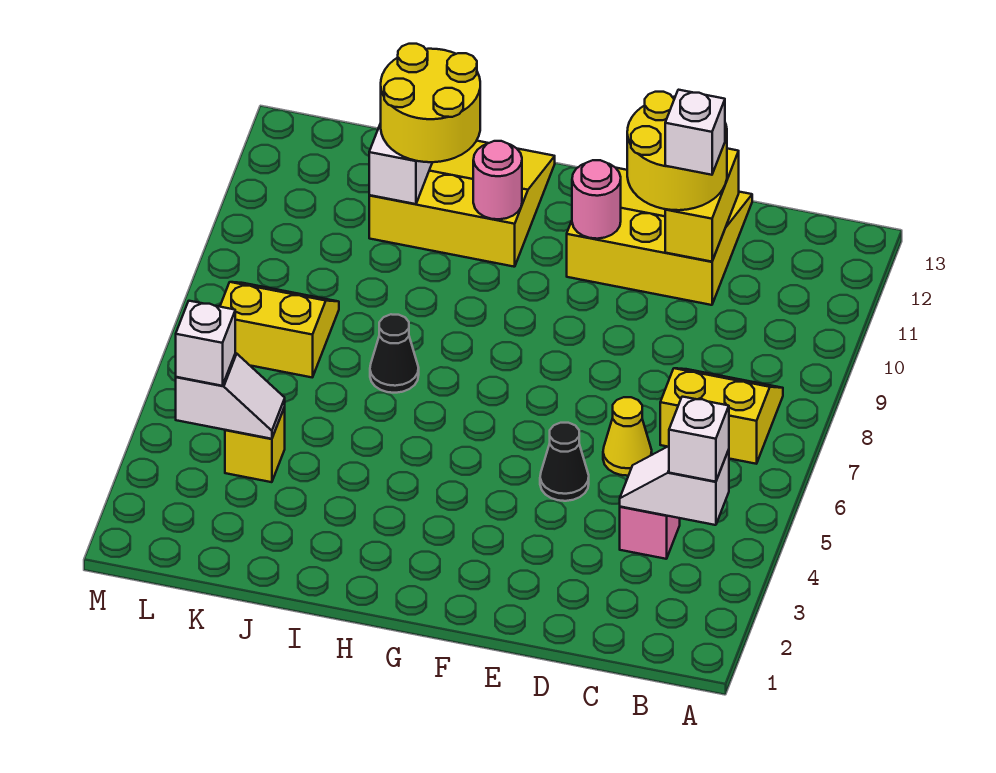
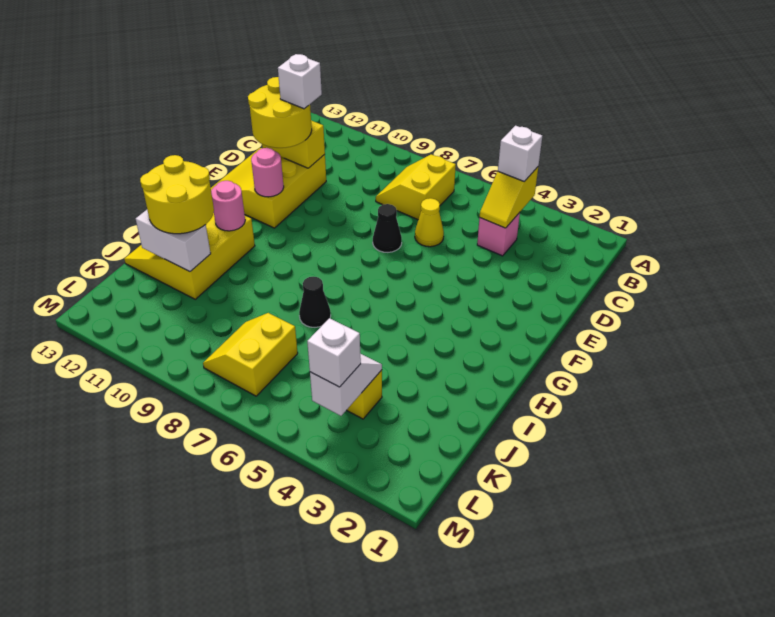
white 1x2 slope [620,446,729,525] -> yellow 1x2 slope [480,167,538,228]
black 1x1 cone [540,423,589,501] -> black 1x1 cone moved to [373,204,402,252]

